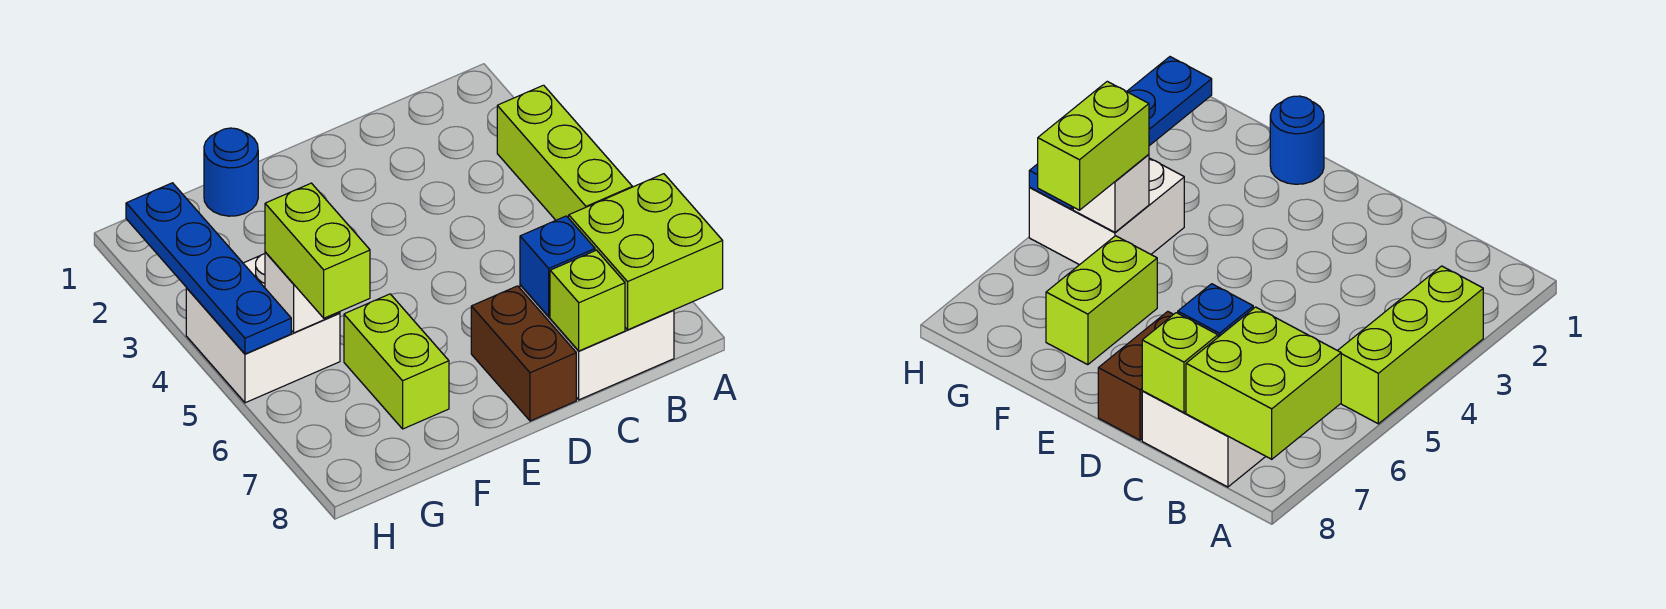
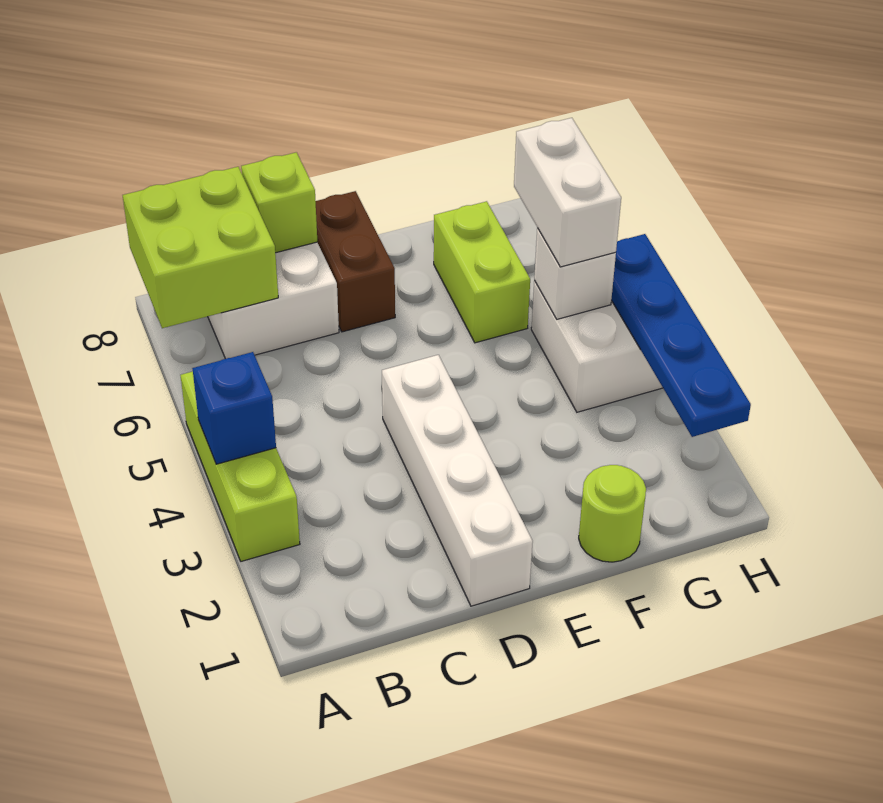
blue 1x1 brick [520,216,595,317] -> blue 1x1 brick moved to [192,352,276,464]
none -> white 1x4 brick [382,355,533,606]
blue 1x1 round brick [204,128,258,216] -> lime 1x1 round brick [579,465,646,562]
lime 1x2 brick [265,183,370,318] -> white 1x2 brick [514,118,621,267]

